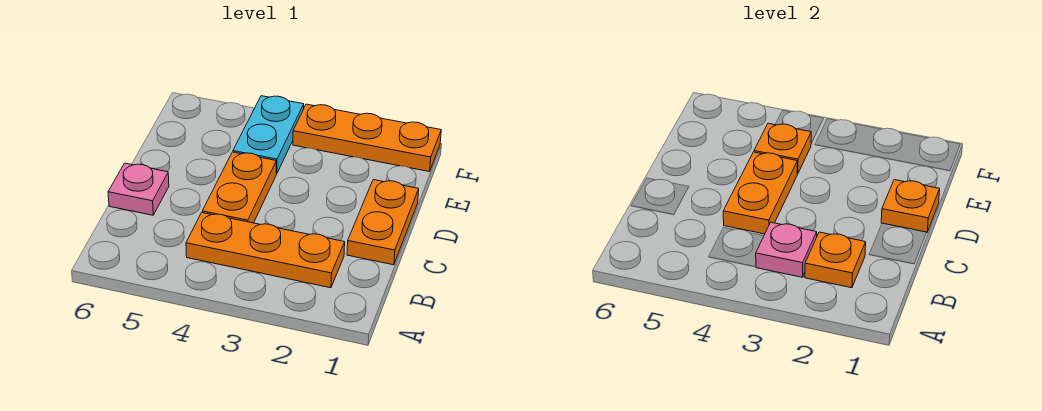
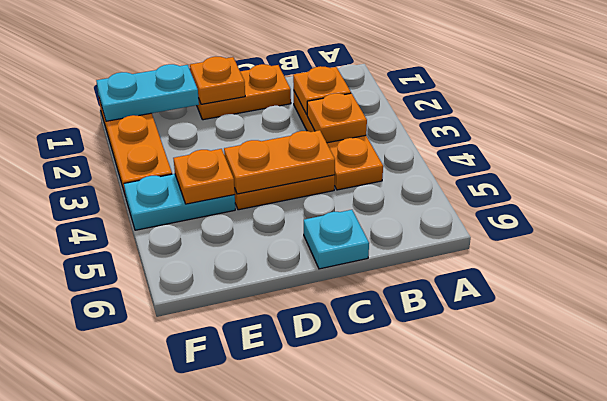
pink 1x1 plate [756,222,817,277] -> orange 1x1 plate [307,93,367,143]
pink 1x1 plate [108,163,169,215] -> cyan 1x1 plate [304,210,369,269]
none -> cyan 1x2 plate [96,64,199,121]

